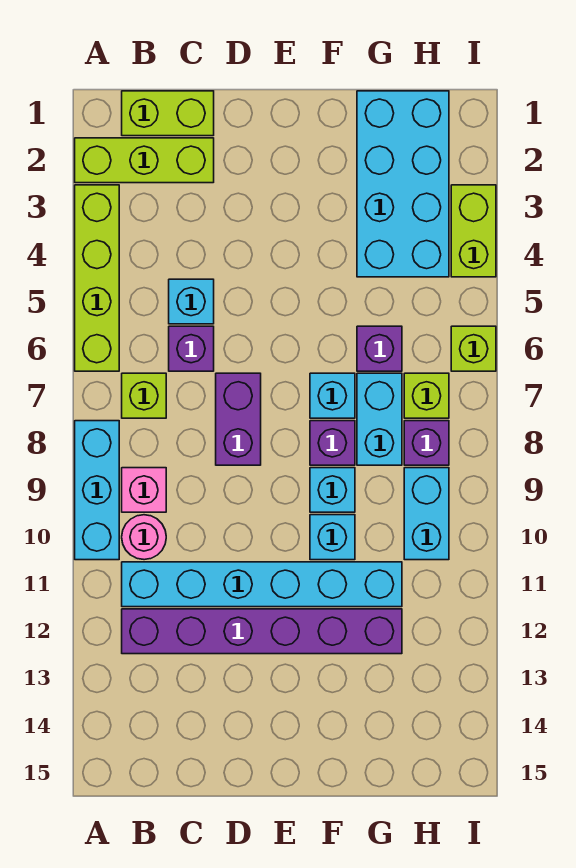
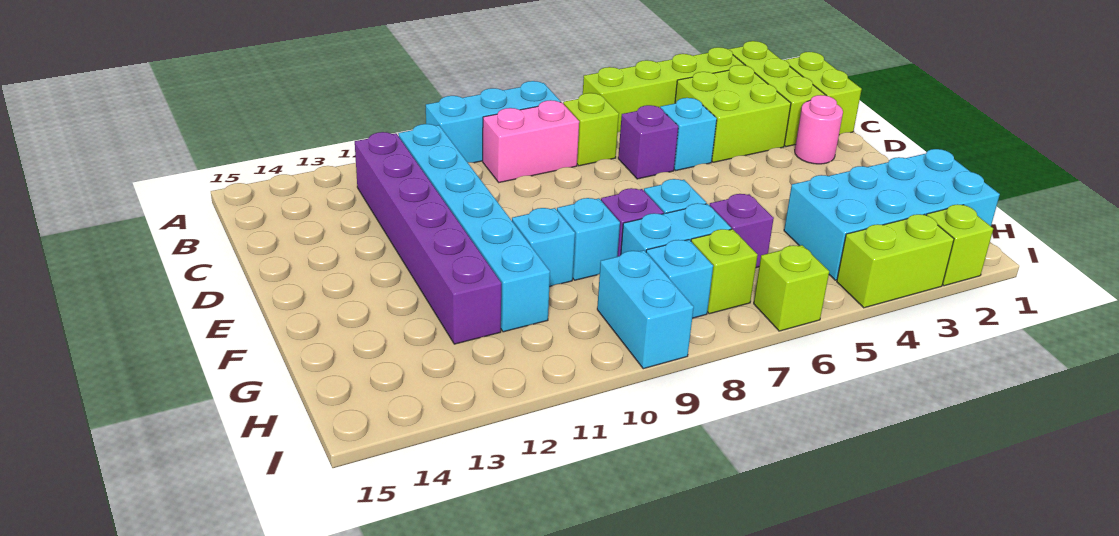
none -> lime 2x2 brick [675,65,791,162]
pink 1x1 brick [122,468,166,512] -> pink 1x2 brick [483,100,579,182]
pink 1x1 round brick [122,515,166,560] -> pink 1x1 round brick moved to [795,95,843,164]
purple 1x2 brick [216,373,261,465] -> none
purple 1x1 brick [404,421,449,465] -> cyan 1x1 brick [646,240,713,318]
cyan 1x2 brick [404,468,449,560] -> cyan 1x2 brick turned to [597,250,694,369]
none -> lime 1x1 brick [926,204,993,286]

